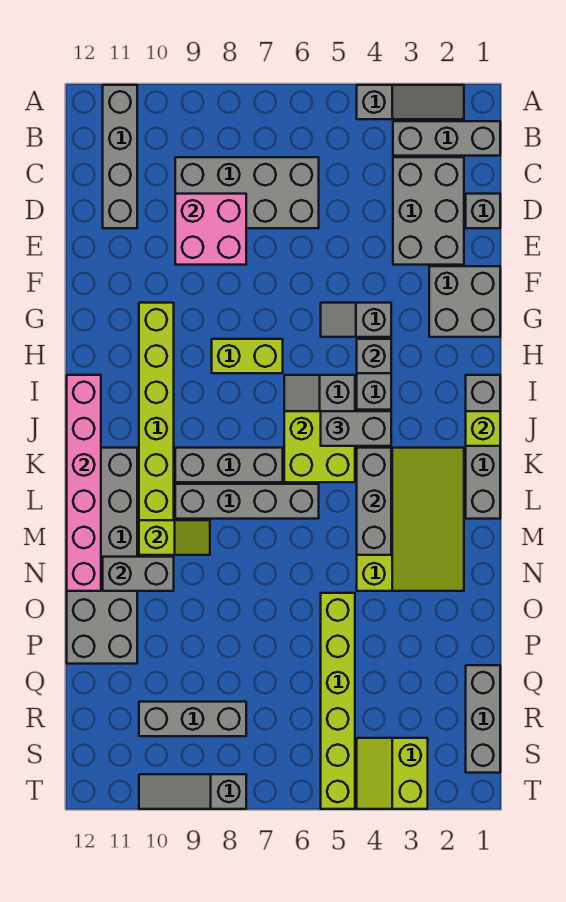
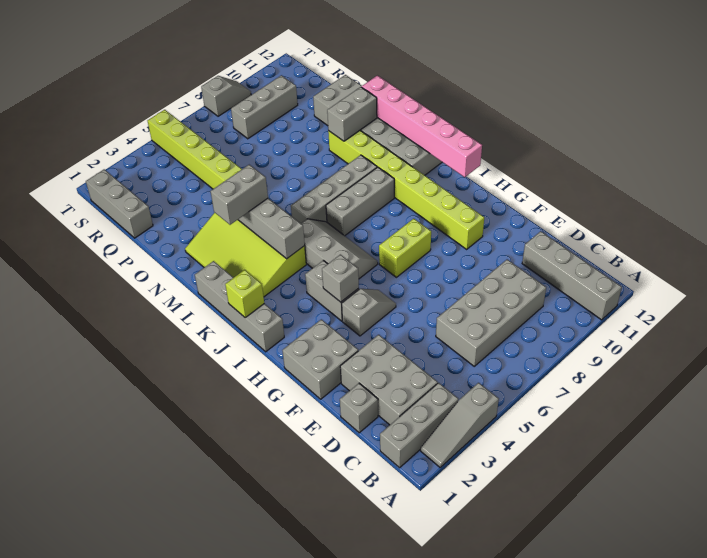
pink 2x2 brick [175,194,246,265] -> none
grey 1x2 brick [321,411,391,446] -> grey 1x2 brick moved to [210,165,268,225]
lime 2x2 brick [284,411,355,482] -> none
lime 1x2 slope [139,520,210,555] -> none
lime 2x2 slope [357,738,428,809] -> none
grey 1x3 slope [139,774,246,809] -> grey 1x2 slope [201,76,251,116]

